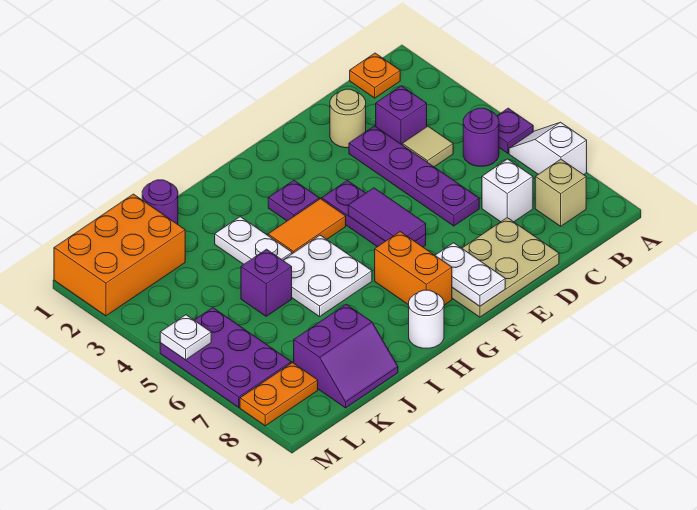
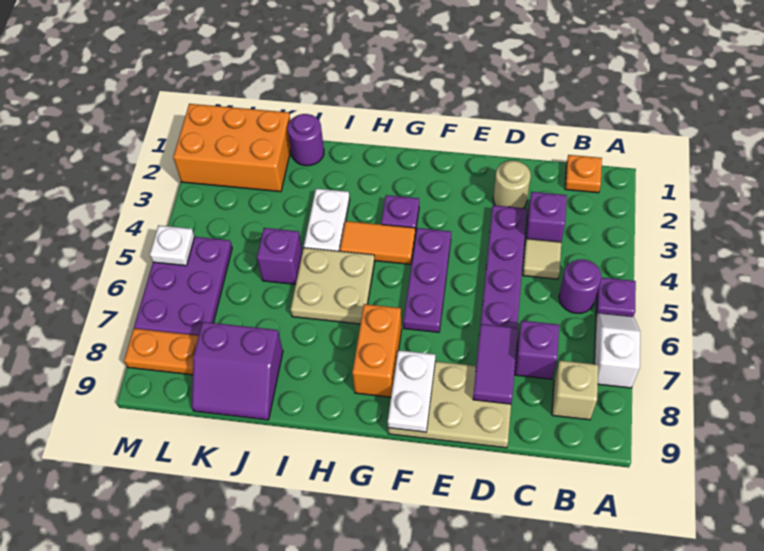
white 1x1 brick [482,159,533,222] -> purple 1x1 brick [515,321,559,379]
purple 1x2 tile [348,188,426,241] -> purple 1x2 tile moved to [473,324,518,404]
white 2x2 plate [283,235,372,317] -> tan 2x2 plate [291,248,375,324]
white 1x1 round brick [409,290,444,348] -> none

